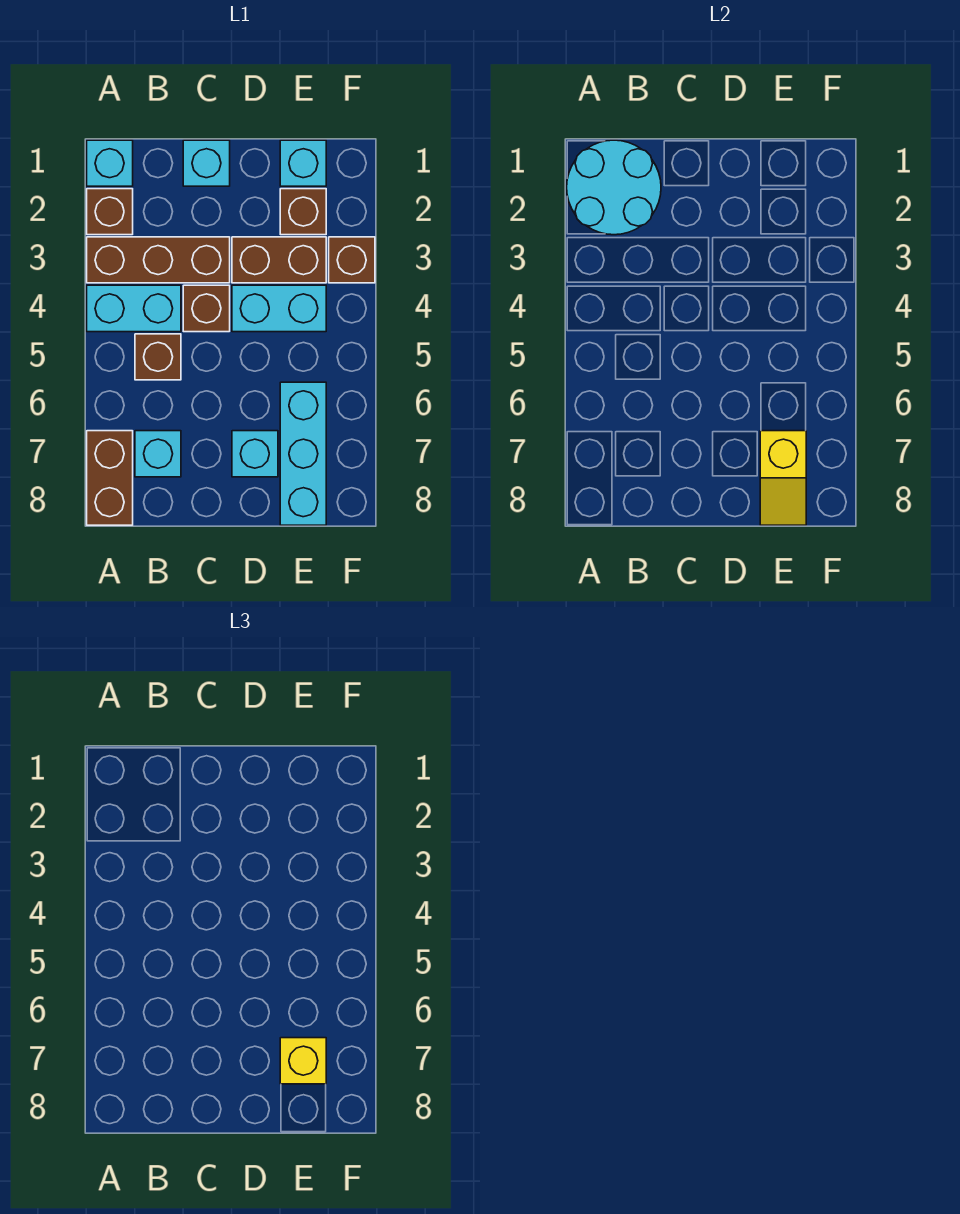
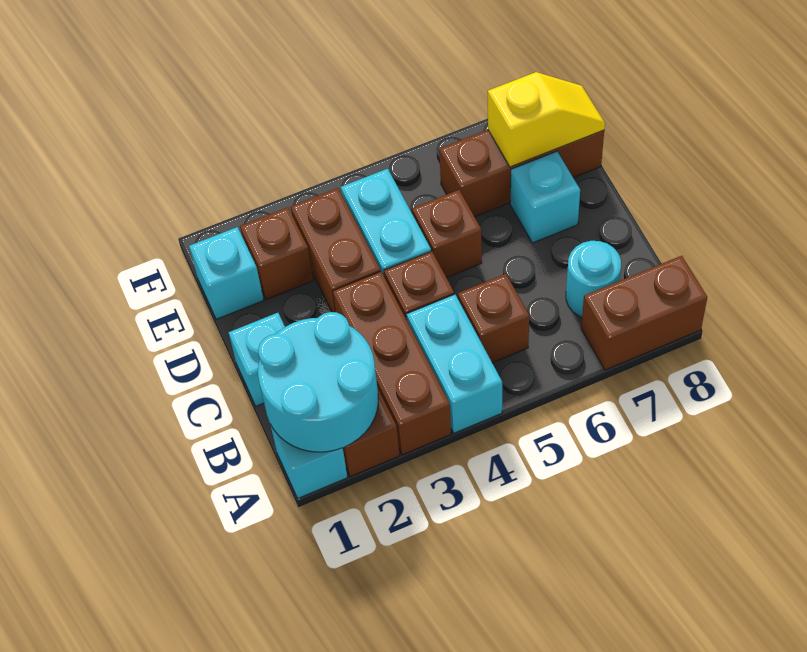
cyan 1x1 brick [135,431,181,477] -> cyan 1x1 round brick [566,241,621,317]
cyan 1x3 brick [280,382,326,525] -> brown 1x3 brick [439,130,604,217]
yellow 1x1 brick [280,1038,326,1084] -> none
brown 1x1 brick [329,237,375,283] -> brown 1x1 brick moved to [412,190,482,278]

